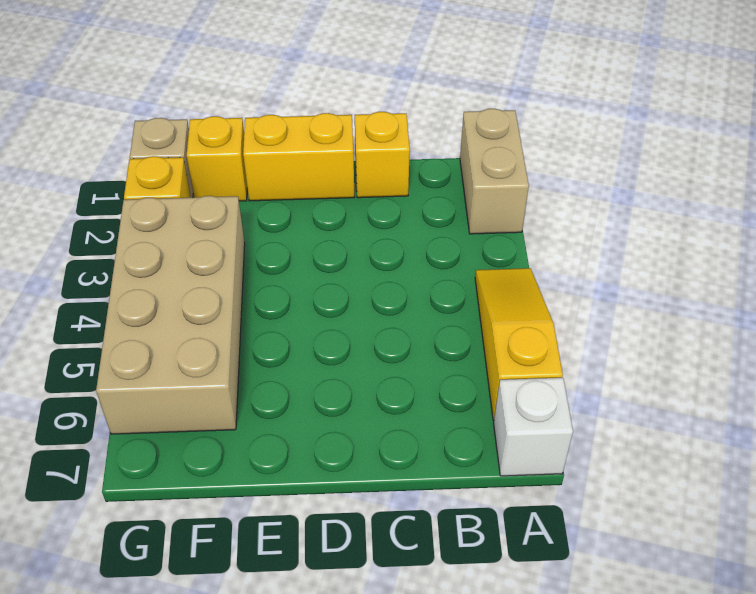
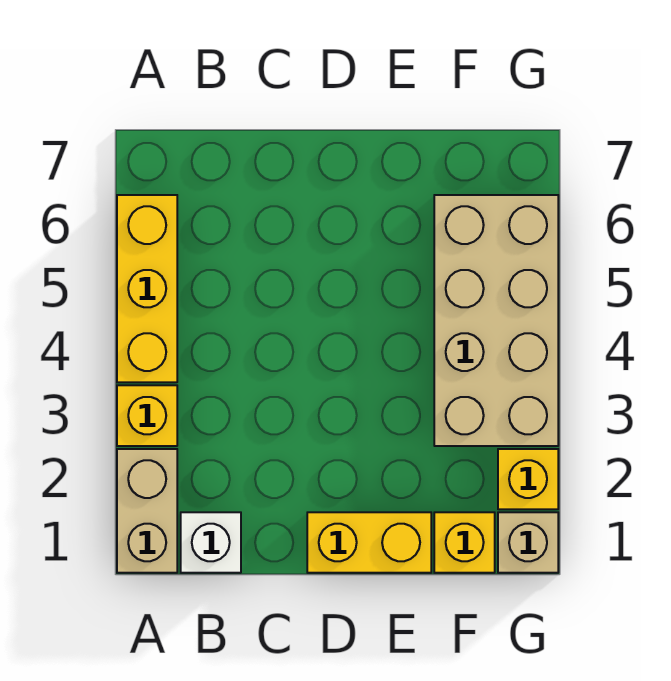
yellow 1x3 slope [475,268,563,420] -> yellow 1x3 brick [117,195,177,382]
white 1x1 brick [494,378,573,476] -> white 1x1 brick moved to [181,512,241,573]
yellow 1x1 brick [355,112,410,198] -> yellow 1x1 brick moved to [117,385,177,446]

